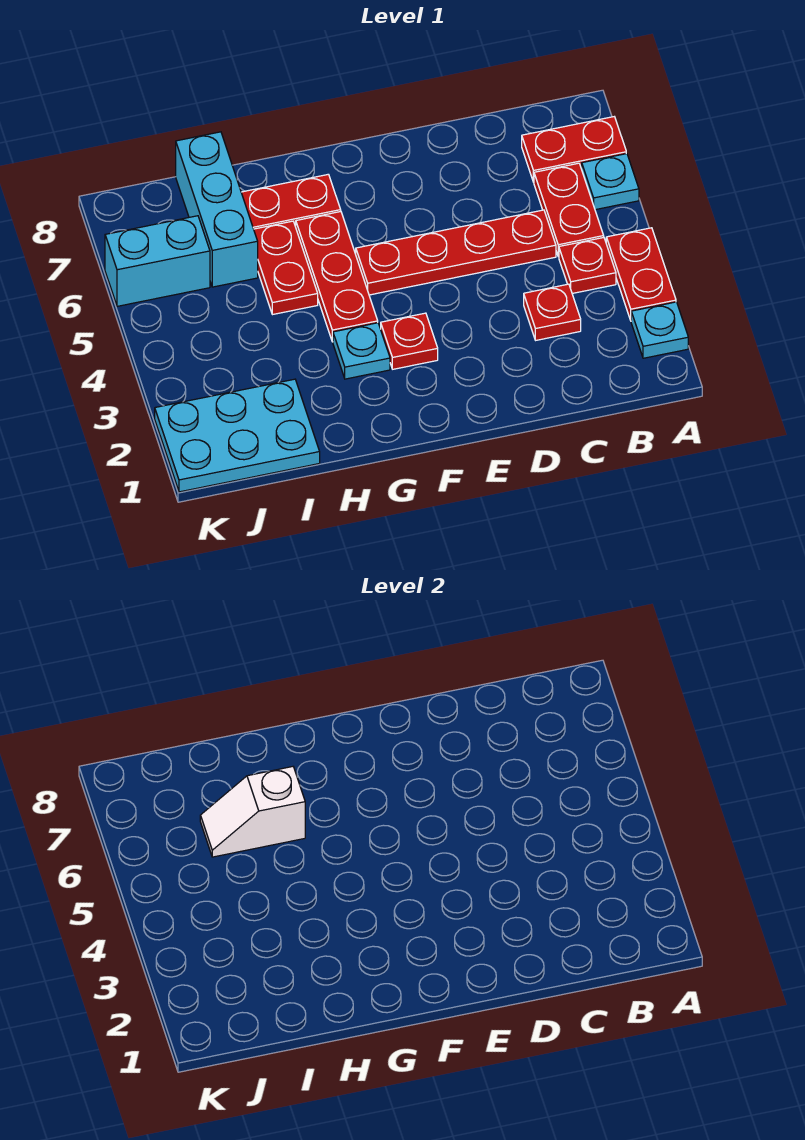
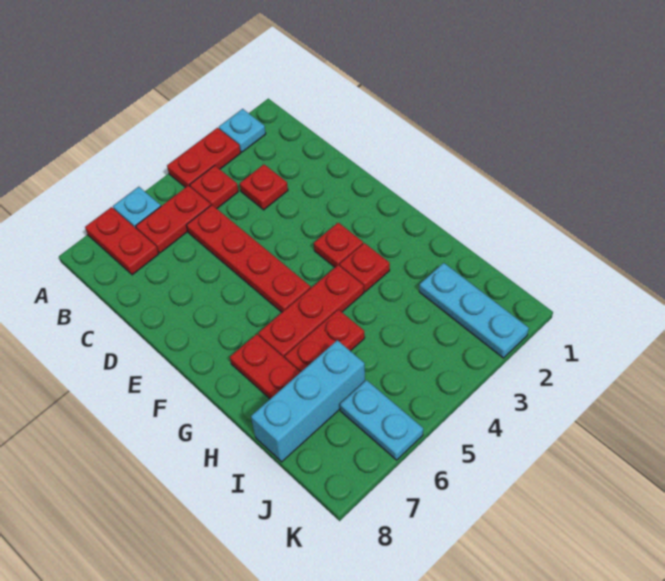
cyan 1x1 plate [333,323,390,379] -> red 1x1 plate [340,243,390,292]
white 1x2 slope [200,767,305,857] -> none
cyan 2x3 plate [155,379,320,492] -> cyan 1x3 plate [419,263,529,358]
cyan 1x2 brick [105,216,210,306] -> cyan 1x2 plate [340,380,423,460]

